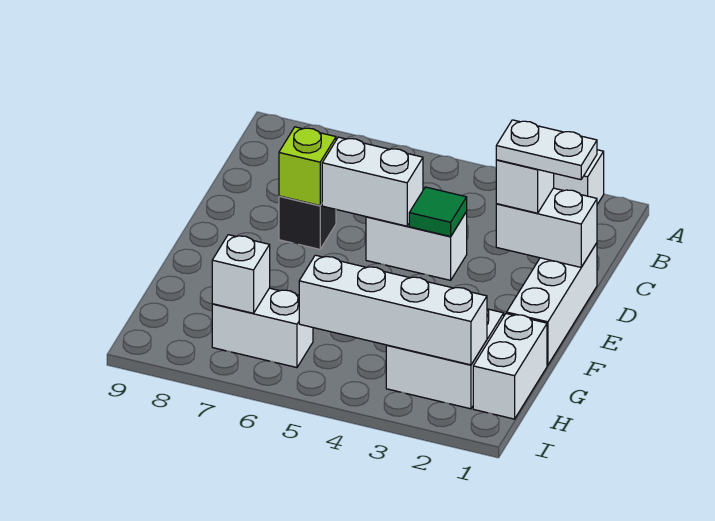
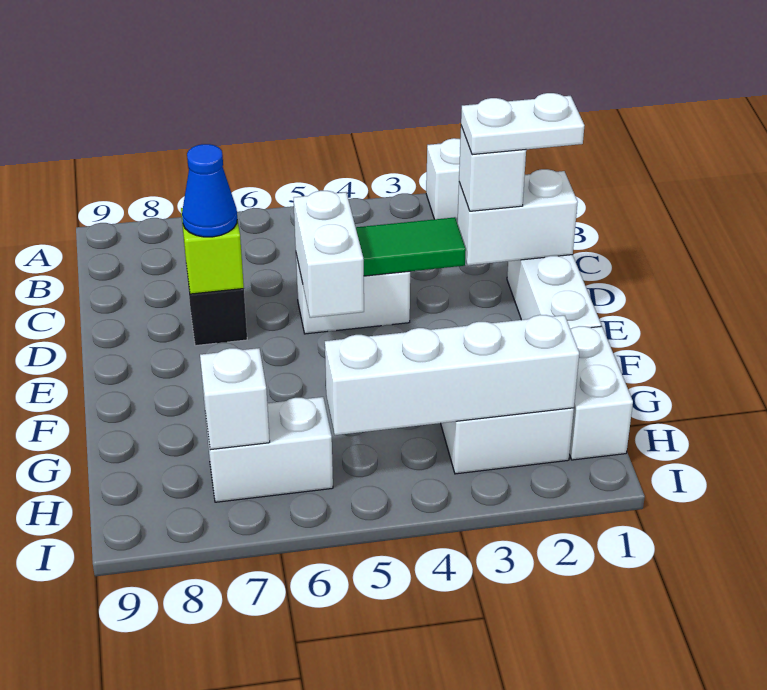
green 1x1 tile [409,187,467,236] -> green 1x2 tile [356,217,466,276]
white 1x2 brick [322,137,423,226] -> white 1x2 brick turned to [294,191,364,318]
none -> blue 1x1 cone [182,144,237,237]

